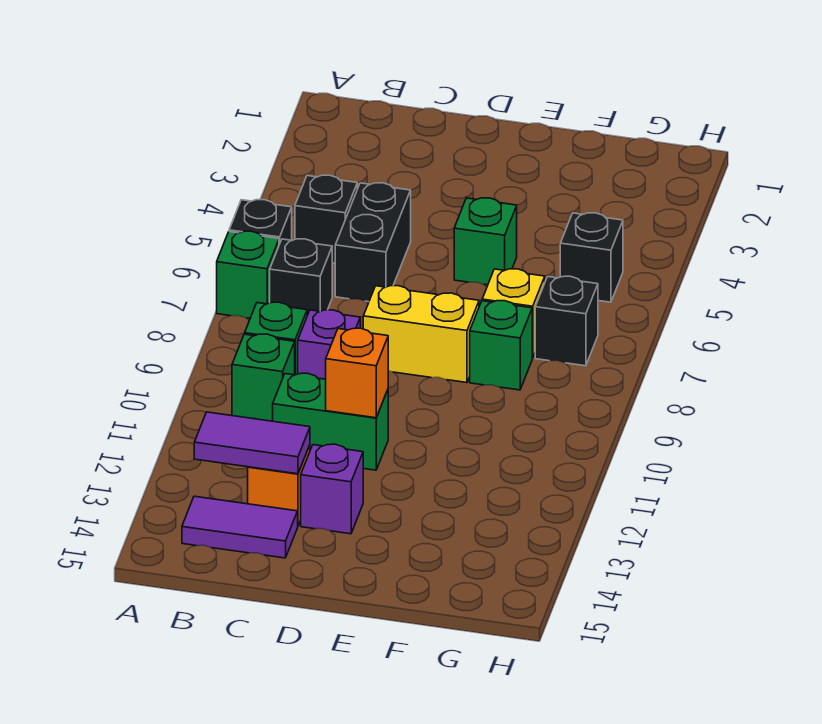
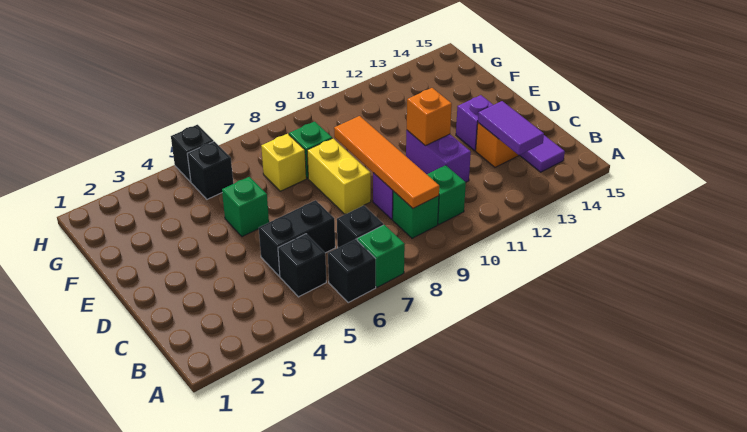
none -> orange 1x4 tile [334,116,439,208]
green 1x2 brick [273,373,388,470] -> purple 1x2 brick [406,130,471,182]
black 1x1 brick [535,276,598,366] -> black 1x1 brick moved to [171,125,214,182]

